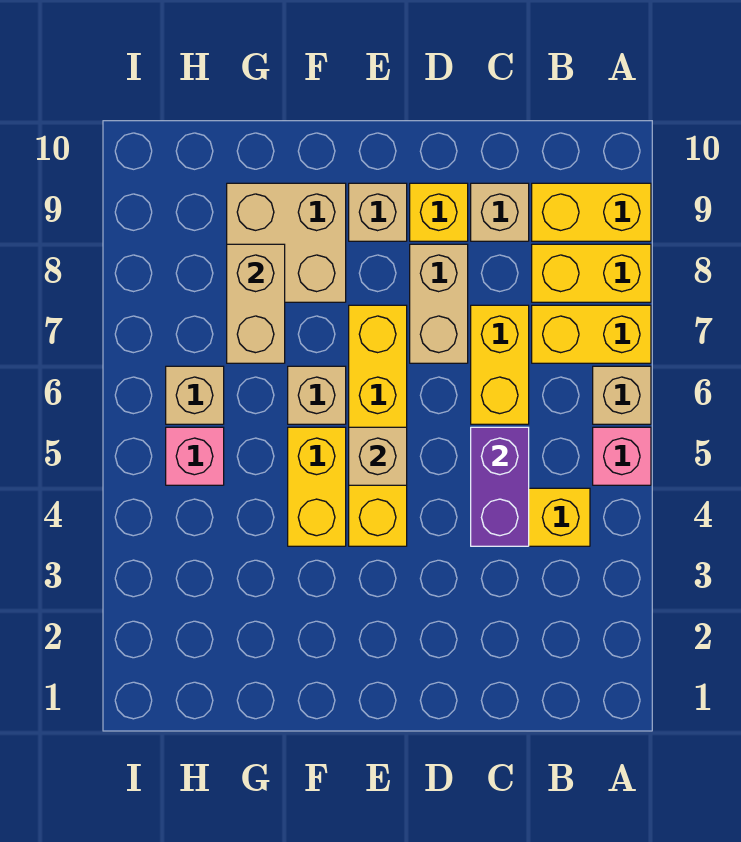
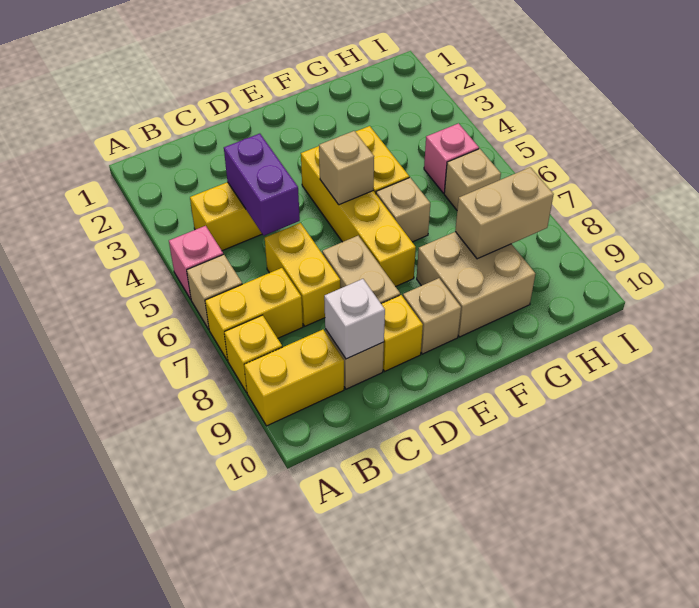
yellow 1x2 brick [532,244,651,302] -> yellow 1x1 brick [224,315,282,393]
none -> white 1x1 brick [324,279,385,359]
tan 1x2 brick [227,244,285,363] -> tan 1x2 brick turned to [455,167,554,259]

